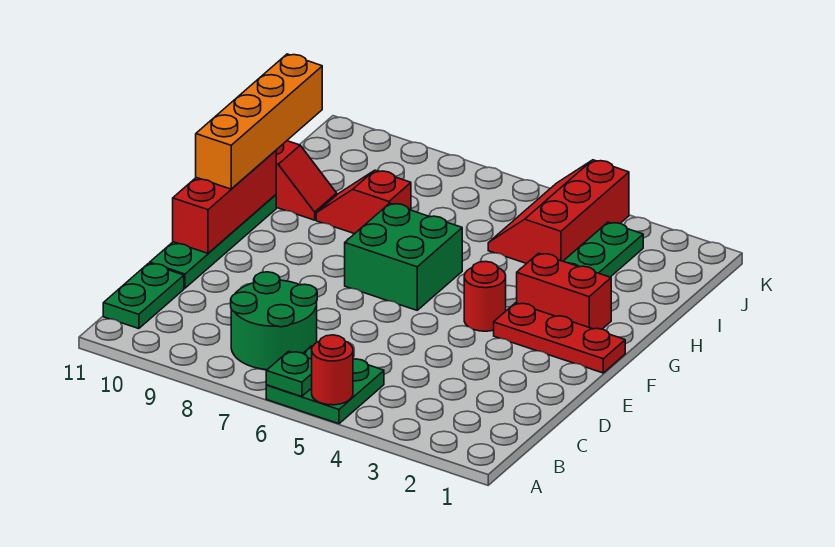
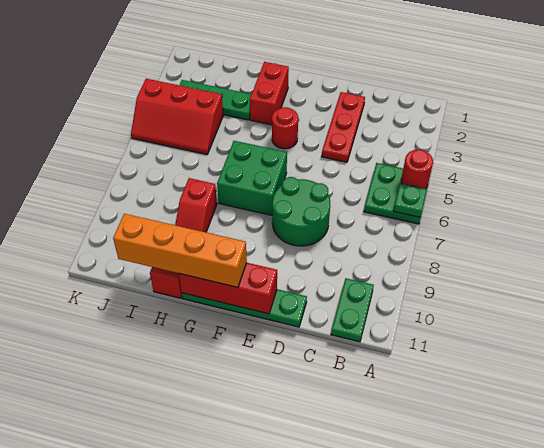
green 2x2 round brick [231,272,317,370] -> green 2x2 round brick moved to [272,177,330,246]
green 1x2 plate [103,263,184,329] -> green 1x2 plate turned to [331,278,374,342]
red 1x3 plate [494,303,625,373] -> red 1x3 plate moved to [322,92,365,162]

